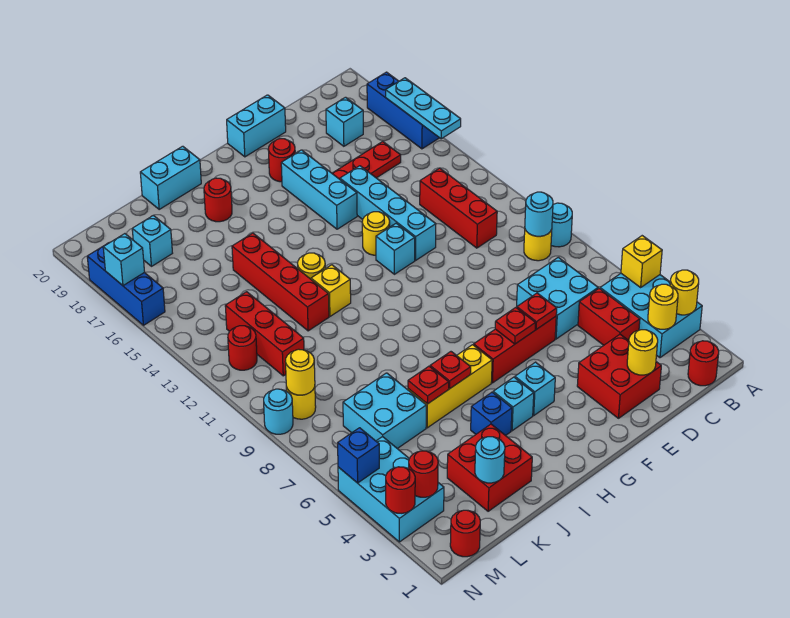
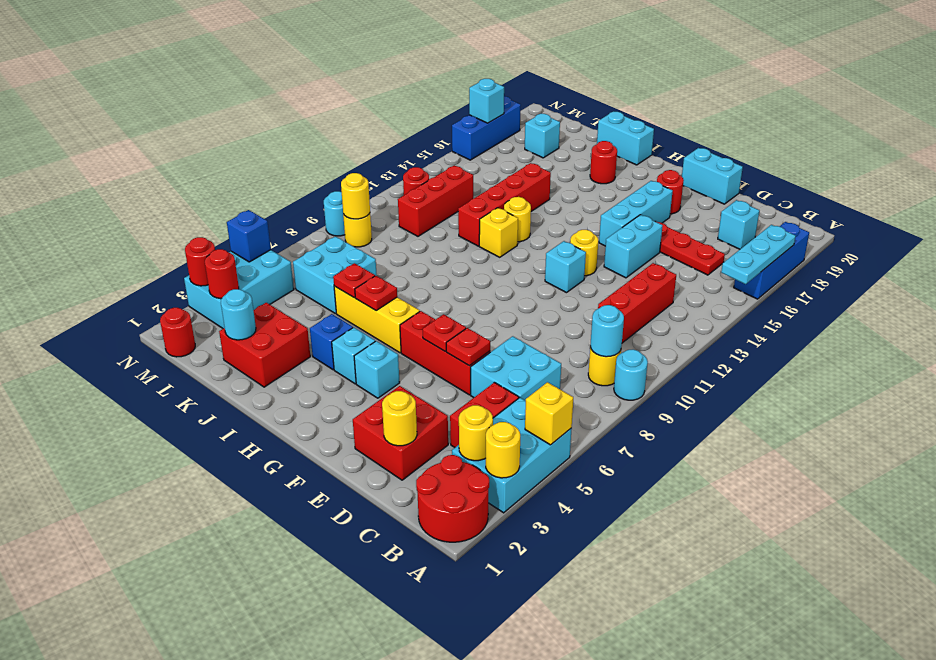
red 1x1 round brick [688,341,719,386] -> red 2x2 round brick [416,455,489,542]
cyan 1x4 brick [340,166,436,260] -> cyan 1x2 brick [604,215,663,278]

